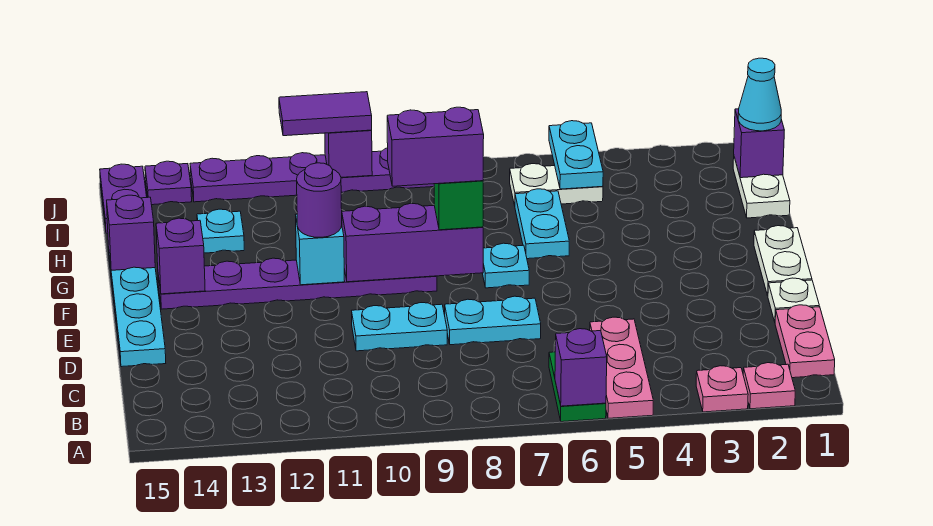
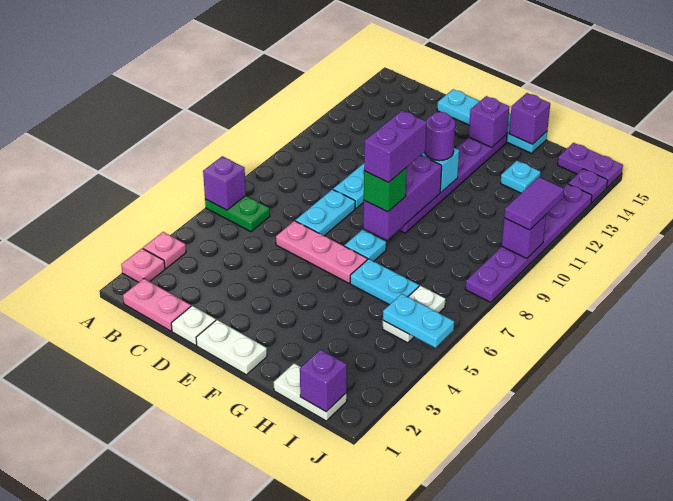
pink 1x3 plate [590,317,653,418] -> pink 1x3 plate moved to [276,221,367,283]
cyan 1x1 cone [738,58,781,131] -> none

